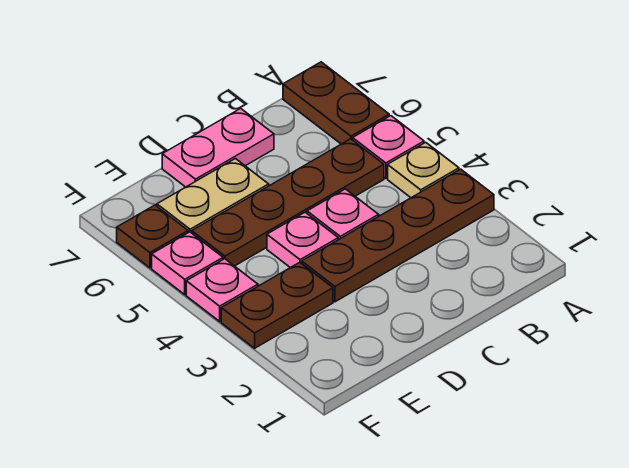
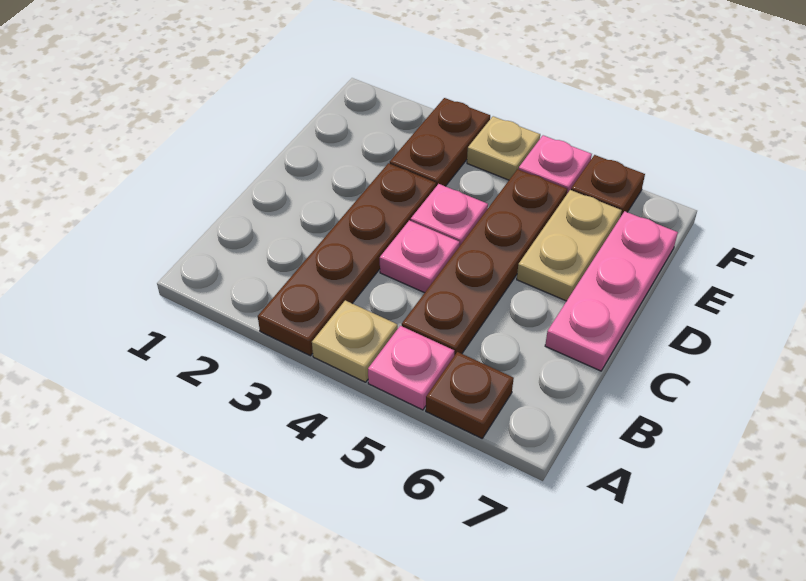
brown 1x2 plate [283,62,389,144] -> brown 1x1 plate [426,352,514,438]
pink 1x2 plate [162,108,274,187] -> pink 1x3 plate [545,211,678,371]
pink 1x1 plate [186,259,258,321] -> tan 1x1 plate [467,116,540,180]

